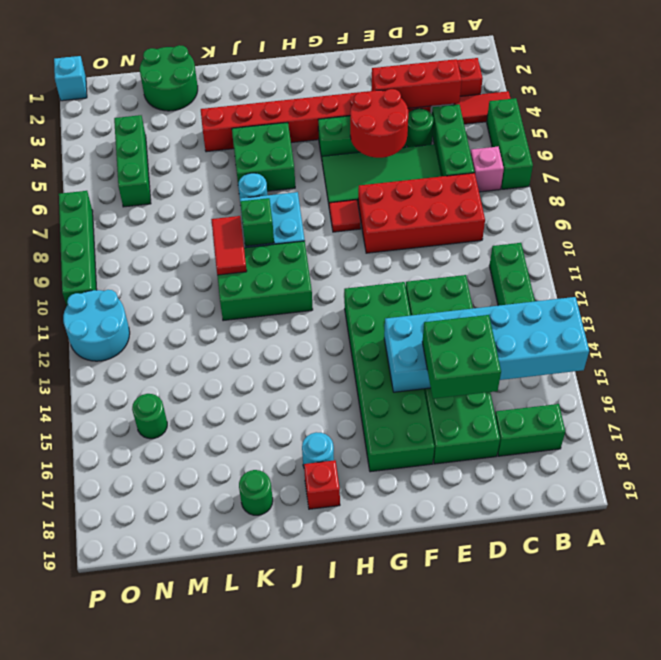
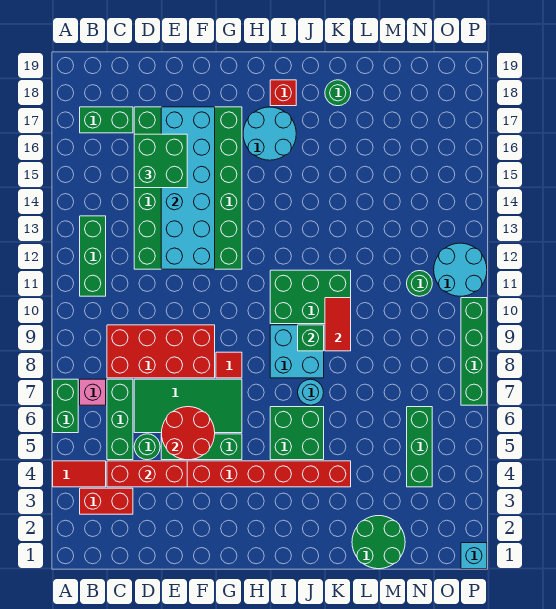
green 1x3 brick [487,98,533,189] -> green 1x2 brick [53,379,78,433]
cyan 2x6 brick [384,297,589,392] -> cyan 2x6 brick turned to [161,107,215,269]
cyan 1x1 round brick [302,432,334,467] -> cyan 2x2 round brick [243,107,296,160]
green 1x1 round brick [132,394,167,439] -> green 1x1 round brick moved to [407,271,432,296]

